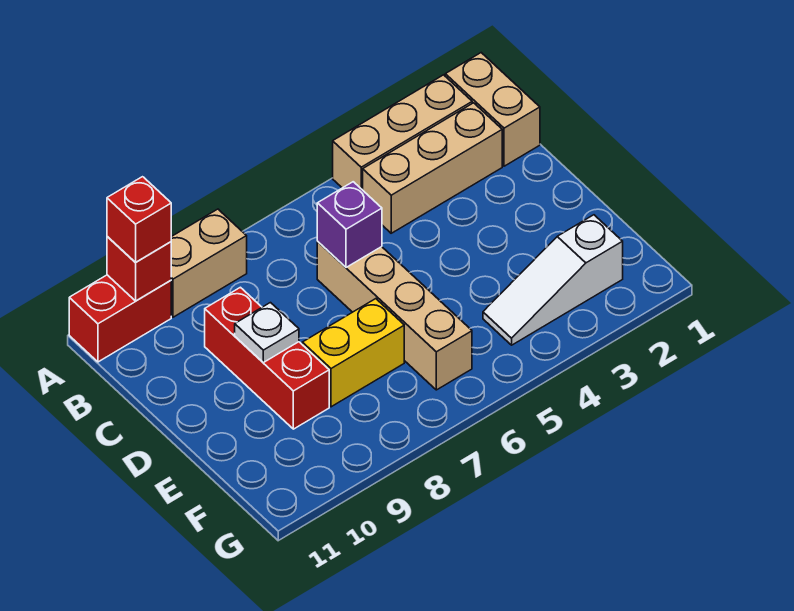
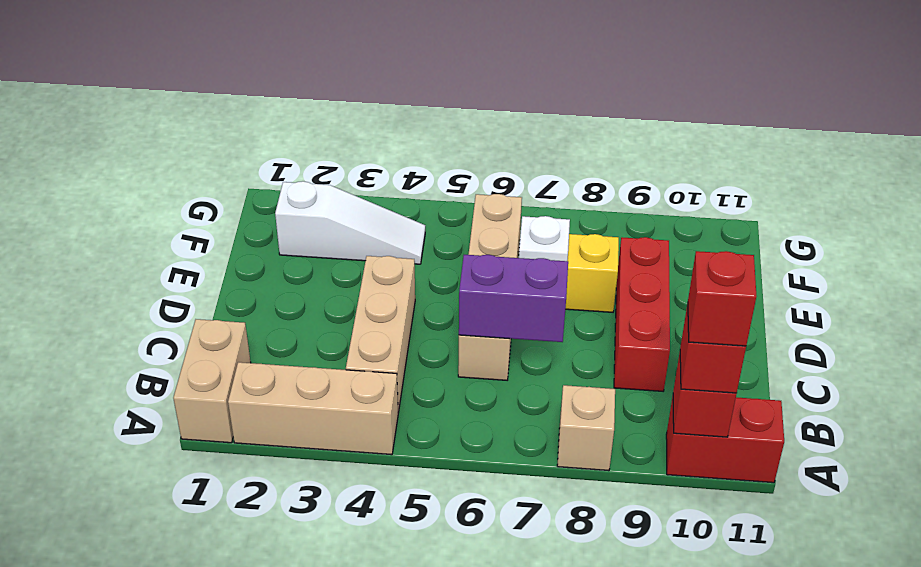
tan 1x2 brick [171,209,247,317] -> tan 1x1 brick [557,385,615,471]
none -> red 1x1 brick [688,251,756,346]
tan 1x3 brick [363,103,502,233] -> tan 1x3 brick turned to [346,256,415,413]
purple 1x1 brick [317,182,382,267] -> purple 1x2 brick [459,255,568,342]
white 1x1 plate [235,303,299,362] -> white 1x1 plate moved to [519,216,570,261]

